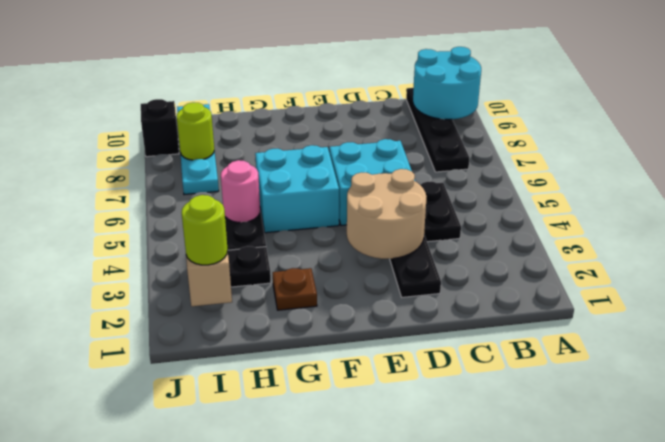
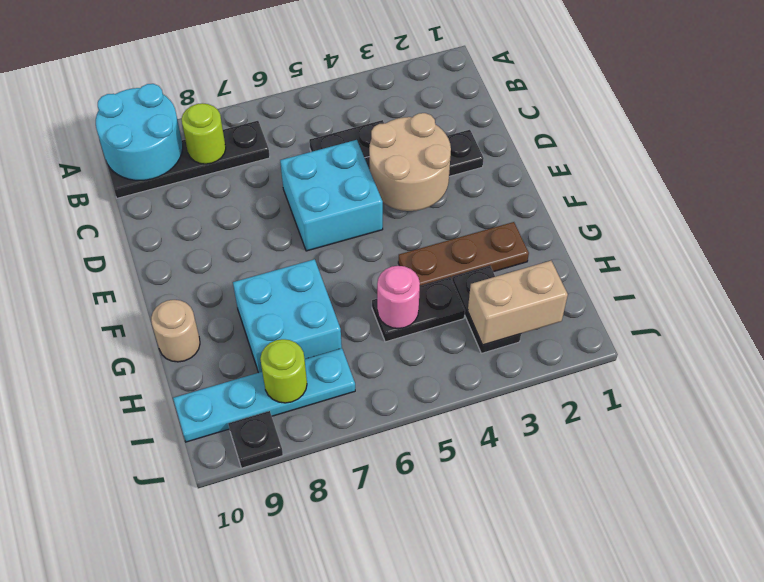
cyan 2x2 brick [255,145,339,233] -> cyan 2x2 brick moved to [233,259,342,373]
brown 1x1 plate [273,268,317,310] -> brown 1x3 plate [398,222,529,286]
none -> tan 1x1 round brick [151,300,200,362]
lime 1x1 round brick [182,195,228,265] -> lime 1x1 round brick moved to [182,103,226,164]
black 1x1 brick [141,99,179,157] -> black 1x1 plate [228,411,283,468]

